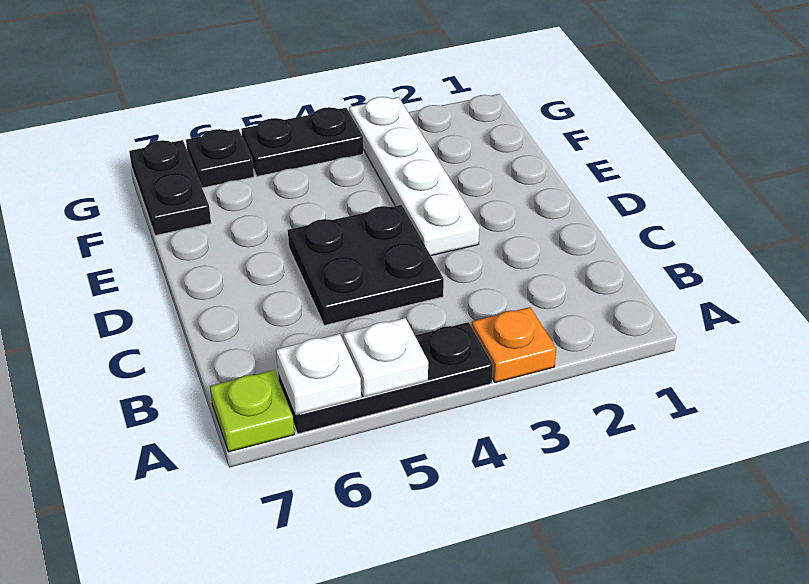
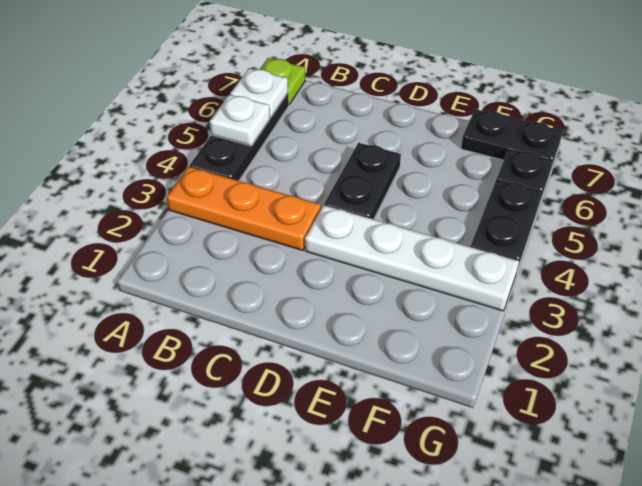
orange 1x1 plate [471,307,556,383] -> orange 1x3 plate [167,167,321,251]
black 2x2 plate [288,205,444,325] -> black 1x2 plate [324,143,401,219]

